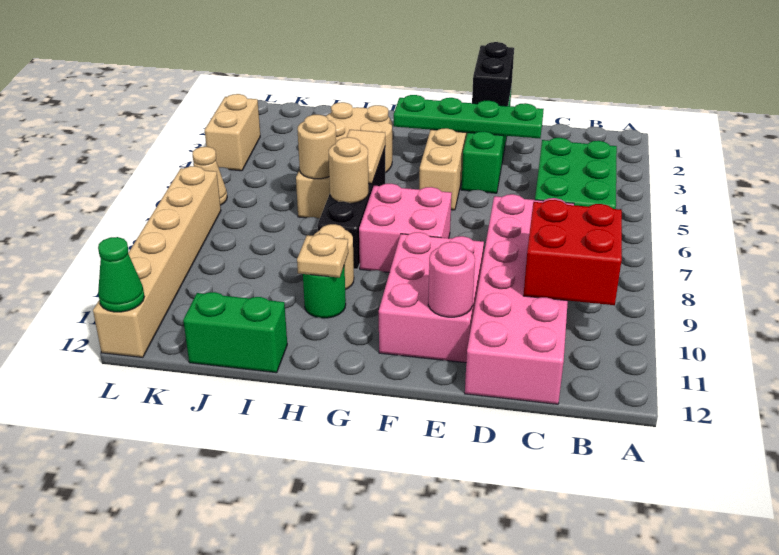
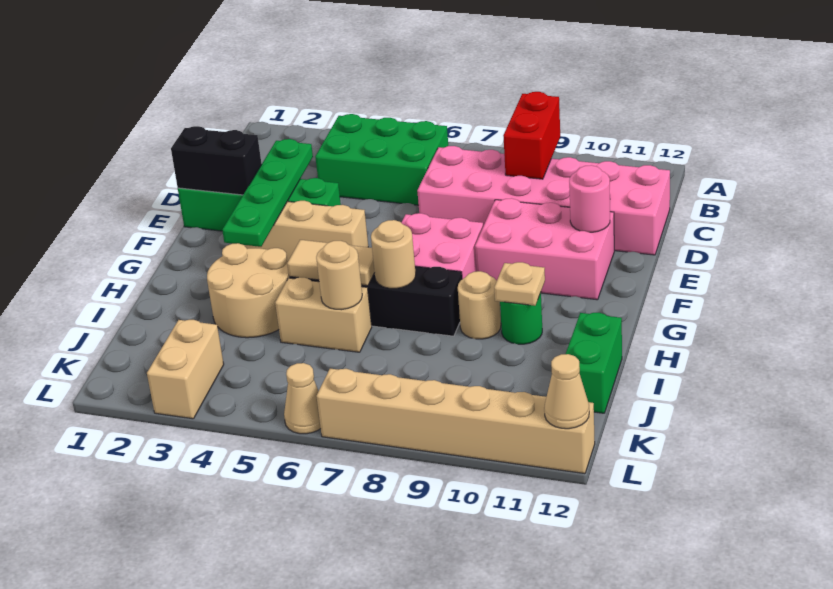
red 2x2 brick [523,200,622,305] -> red 1x2 brick [503,92,560,179]
tan 1x2 brick [205,94,260,171] -> tan 1x2 brick turned to [147,320,224,419]
green 1x1 cone [98,237,144,312] -> tan 1x1 cone [544,354,589,429]

